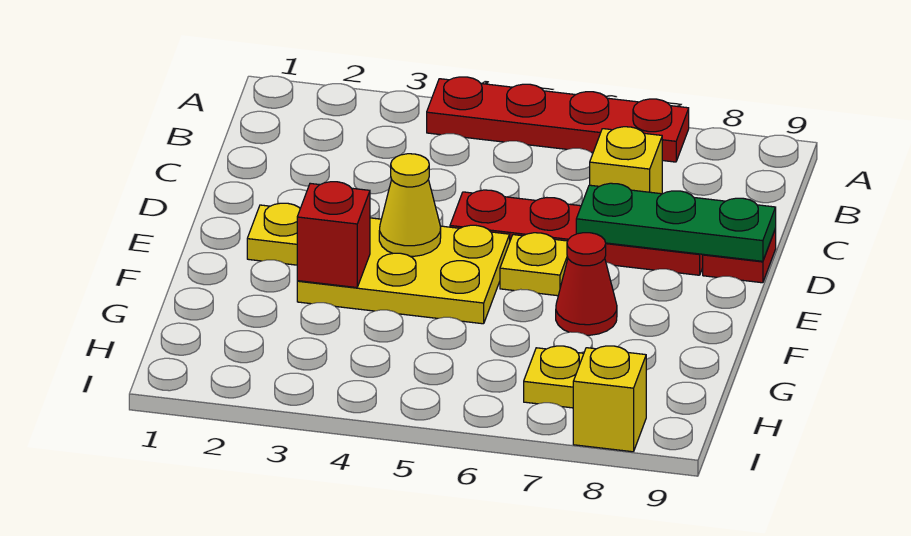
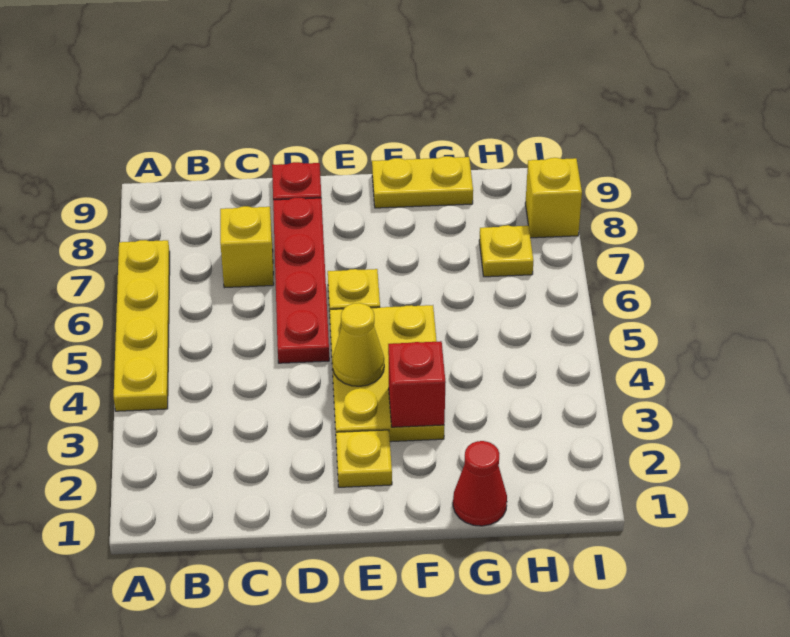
red 1x4 plate [427,77,689,162] -> yellow 1x4 plate [114,240,170,411]
green 1x3 plate [576,183,776,261] -> none
red 1x1 cone [556,233,617,335] -> red 1x1 cone moved to [453,441,507,526]
none -> yellow 1x2 plate [372,156,473,208]

